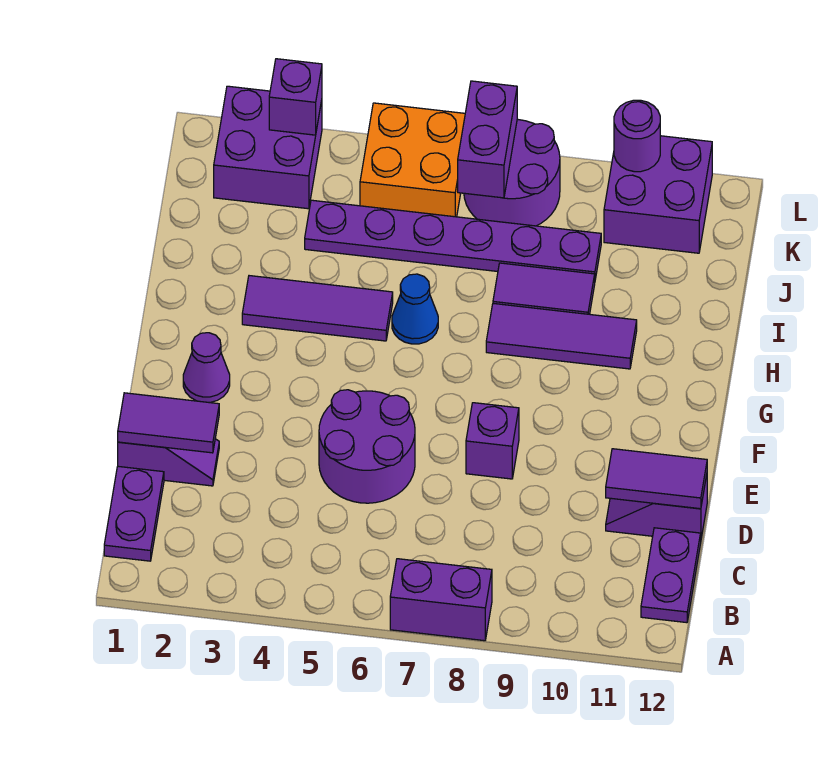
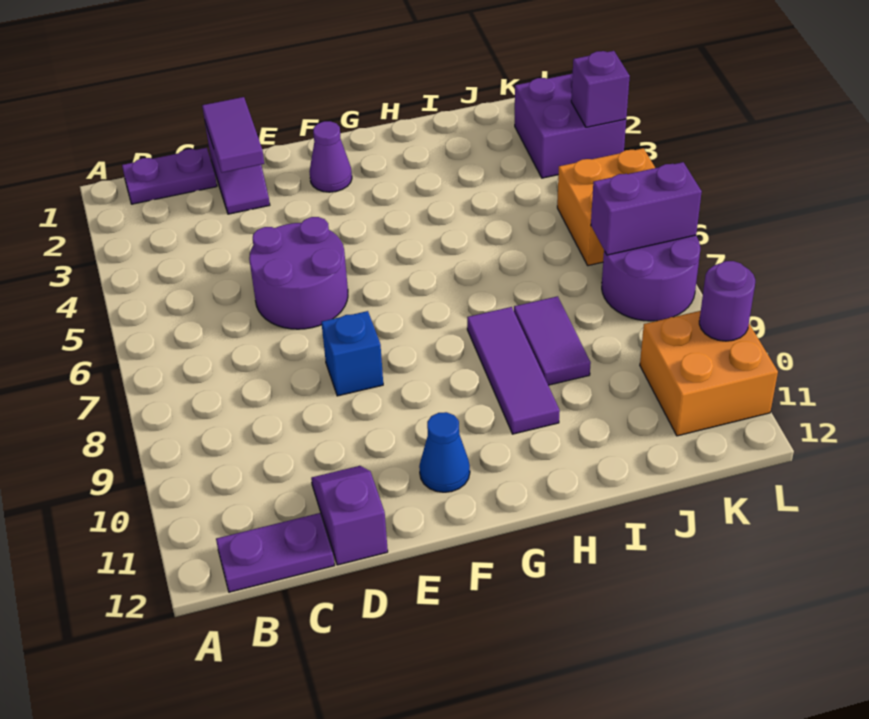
purple 1x2 brick [390,559,492,641] -> none
purple 1x2 tile [606,449,707,509] -> none
purple 1x1 brick [466,403,519,479] -> blue 1x1 brick [321,311,383,396]
purple 1x3 tile [242,276,393,341] -> none
blue 1x1 cone [392,274,438,344] -> blue 1x1 cone moved to [419,412,470,492]
purple 1x6 plate [305,200,601,279] -> none
purple 2x2 brick [604,136,712,253] -> orange 2x2 brick [640,311,778,436]

